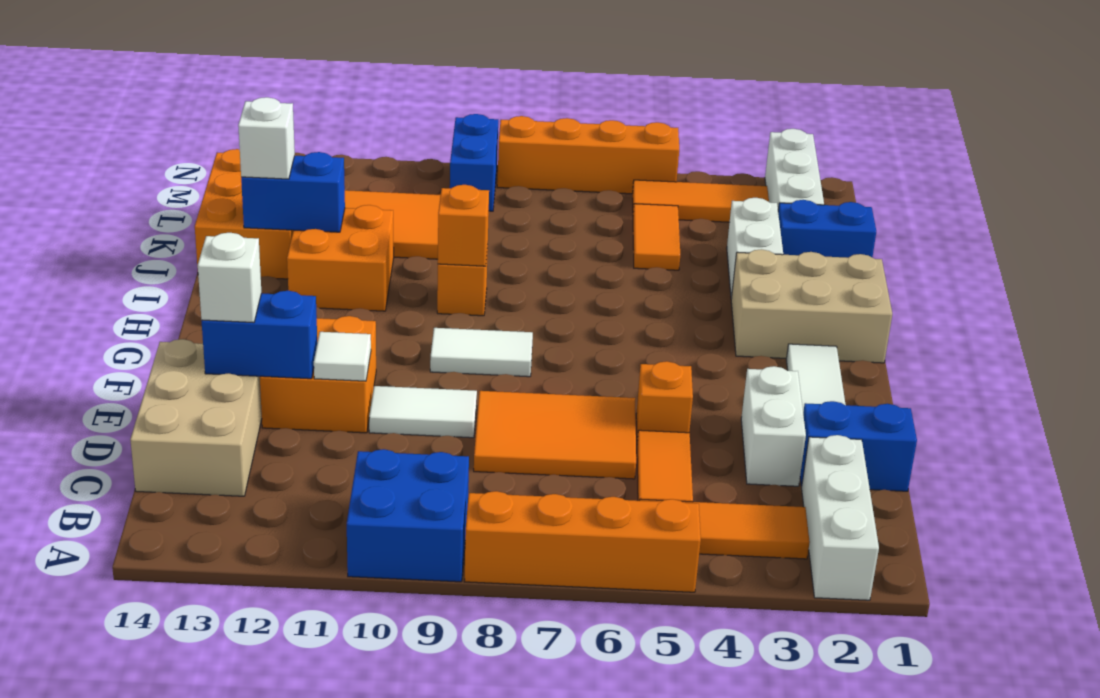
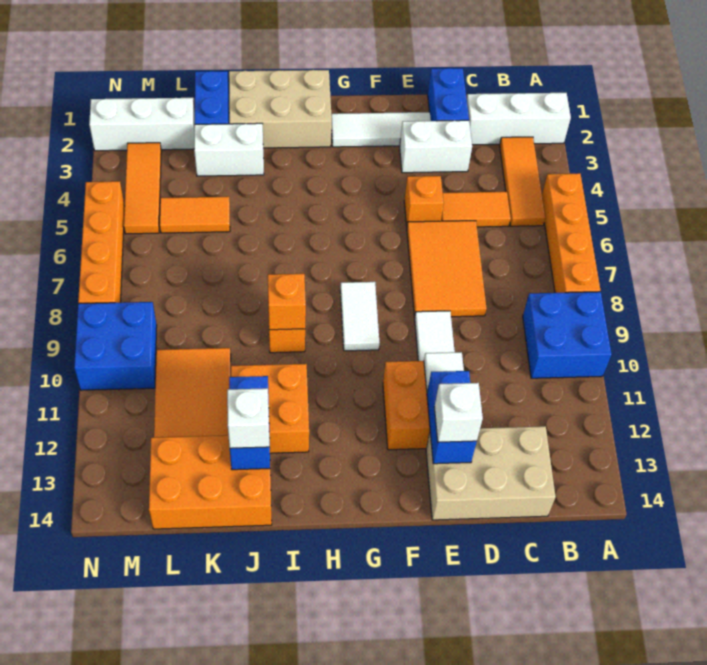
tan 2x3 brick [731,249,892,363] -> tan 2x3 brick turned to [229,70,332,148]
blue 1x2 brick [450,114,498,211] -> blue 2x2 brick [74,302,157,390]

